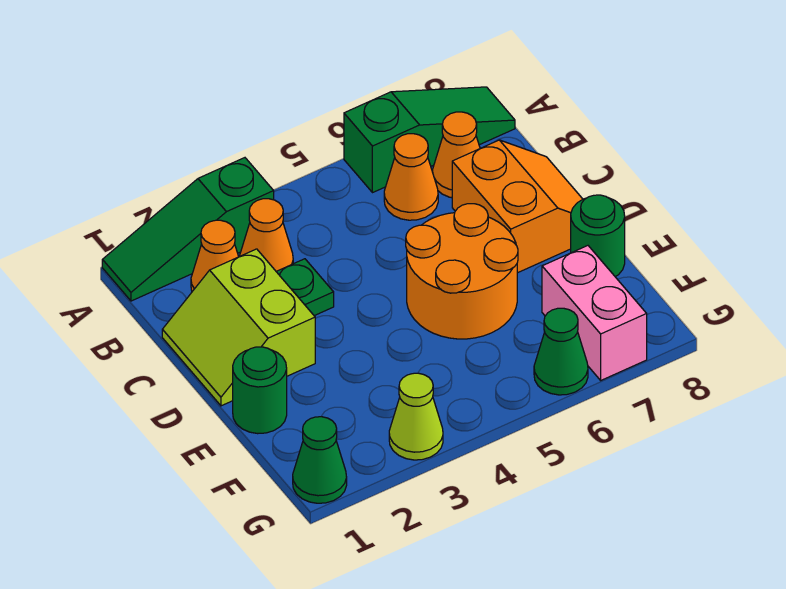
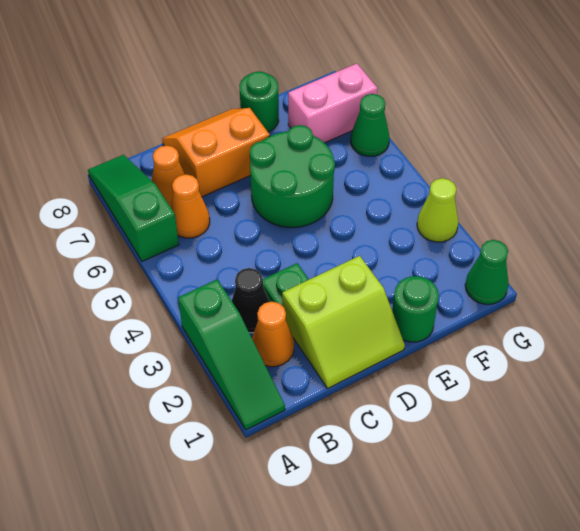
orange 1x1 cone [239,199,293,271] -> black 1x1 cone [232,268,269,333]
orange 2x2 round brick [406,204,518,339] -> green 2x2 round brick [250,125,335,228]

